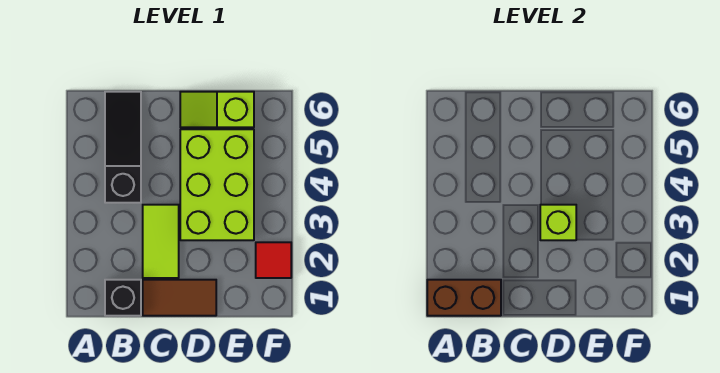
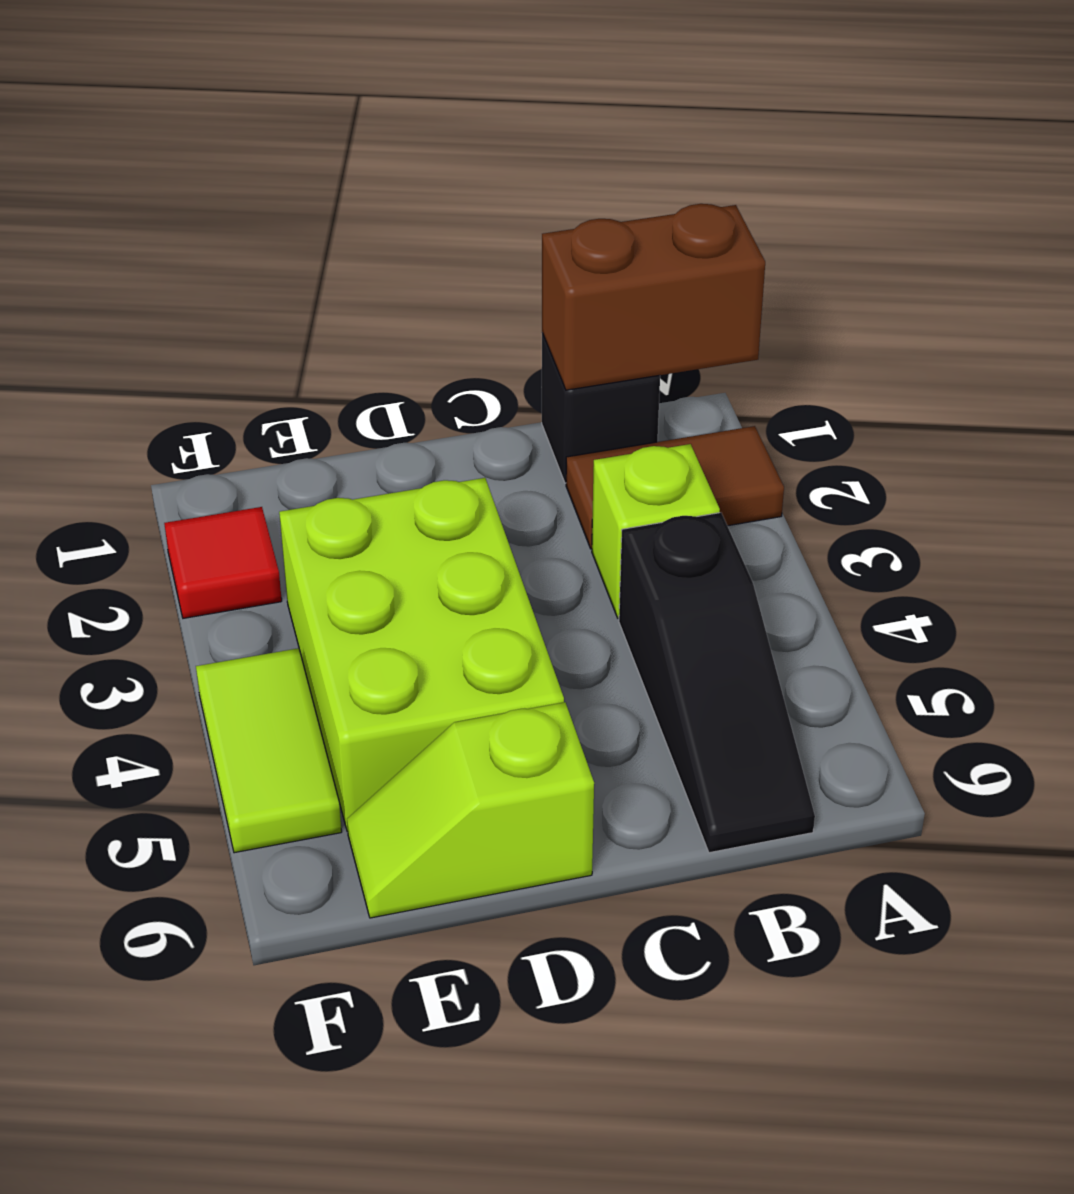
brown 1x2 tile [143,280,216,316] -> brown 1x2 tile moved to [566,426,784,549]
lime 1x2 tile [143,205,179,278] -> lime 1x2 tile moved to [196,648,342,853]
lime 1x1 brick [540,205,576,240] -> lime 1x1 brick moved to [592,444,720,618]
lime 1x2 slope [180,92,254,127] -> lime 1x2 slope turned to [347,702,594,918]

